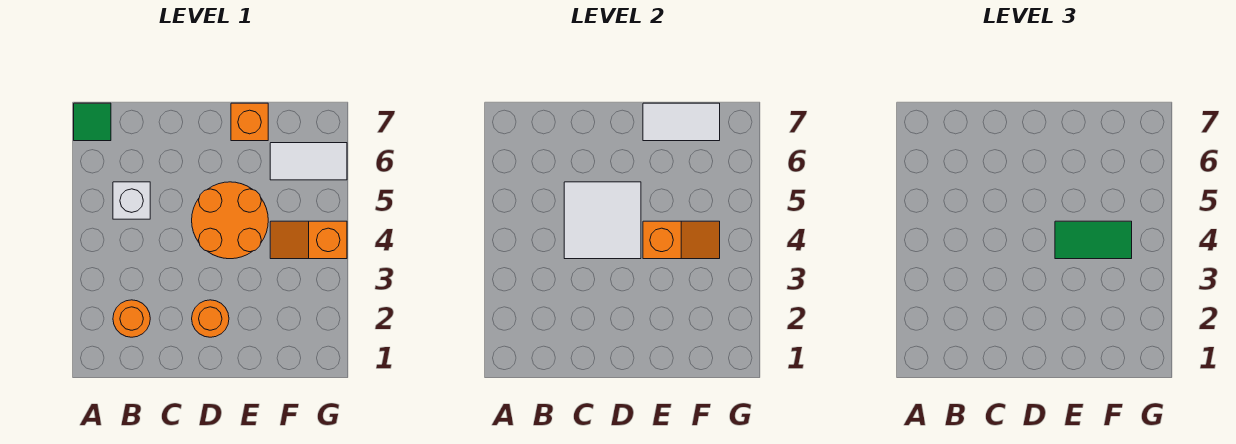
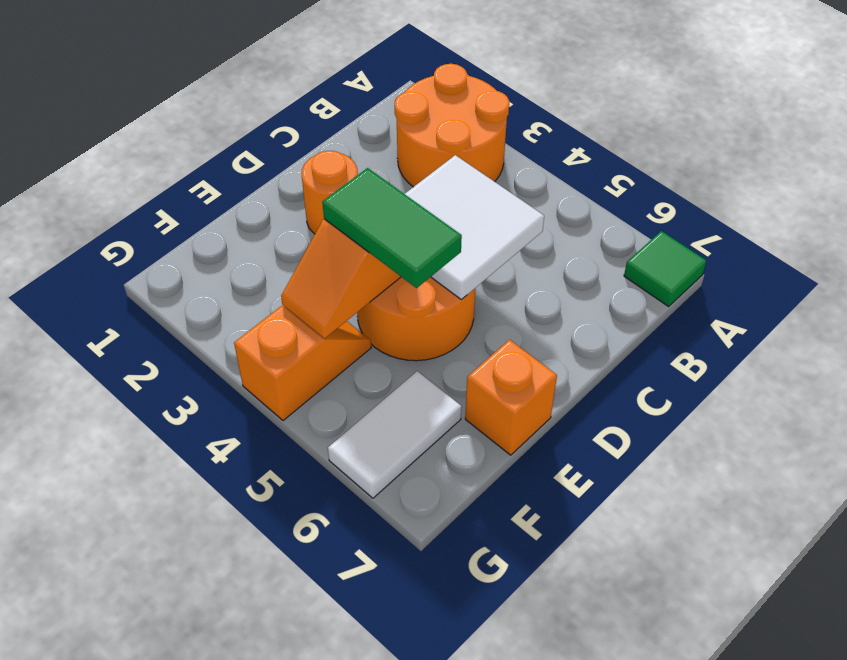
orange 1x1 round brick [113,300,150,337] -> orange 2x2 round brick [395,64,509,187]
white 1x1 brick [113,182,150,219] -> none
green 1x2 tile [1055,221,1132,259] -> green 1x2 tile turned to [322,168,462,288]
white 1x2 tile [643,103,720,141] -> none

